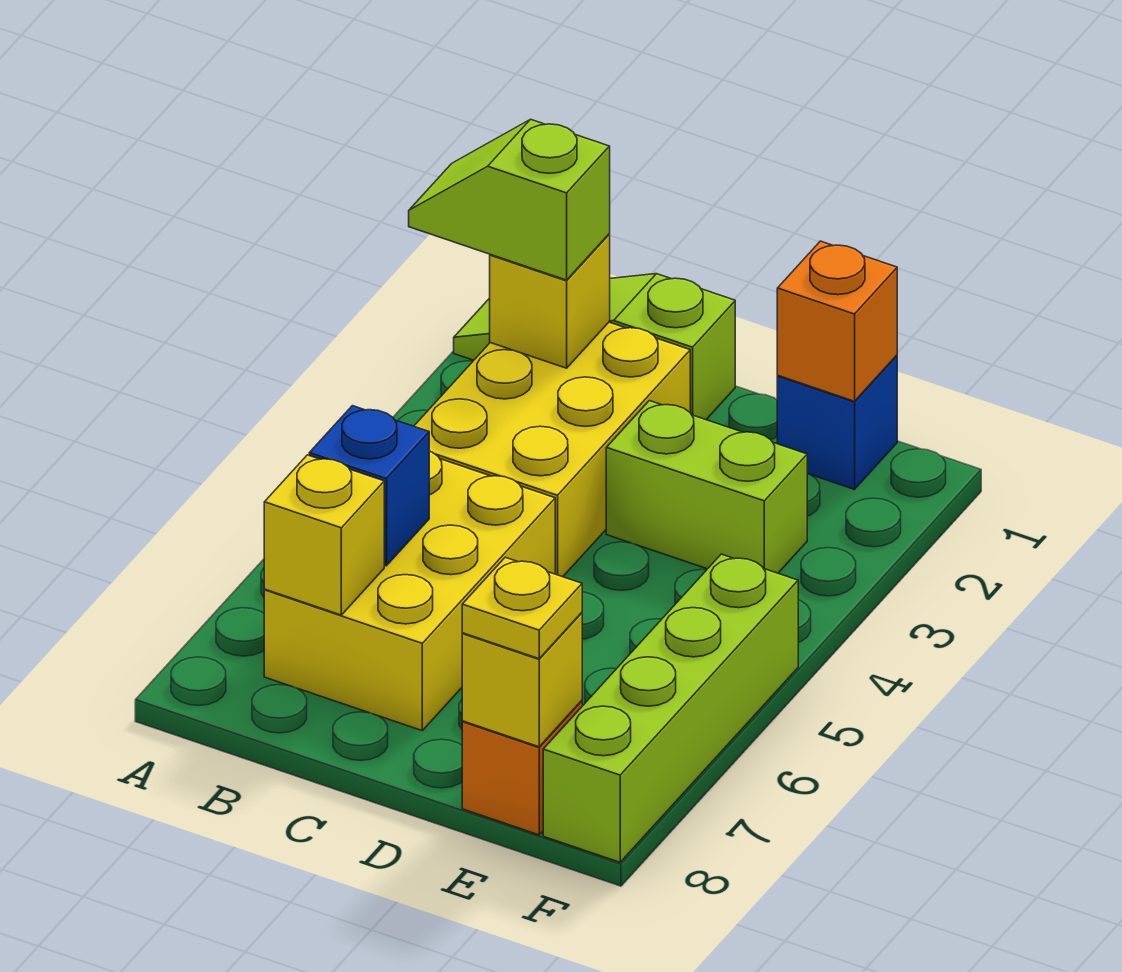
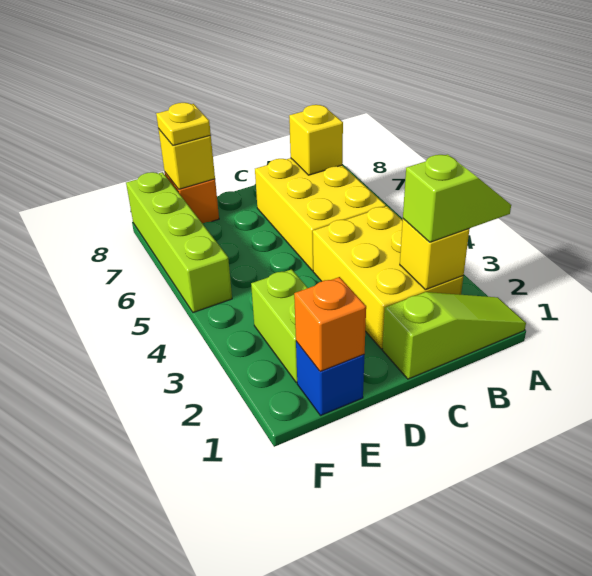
blue 1x1 brick [309,406,429,566] -> none
lime 1x2 brick [606,401,807,573] -> lime 1x2 brick turned to [251,269,307,383]

